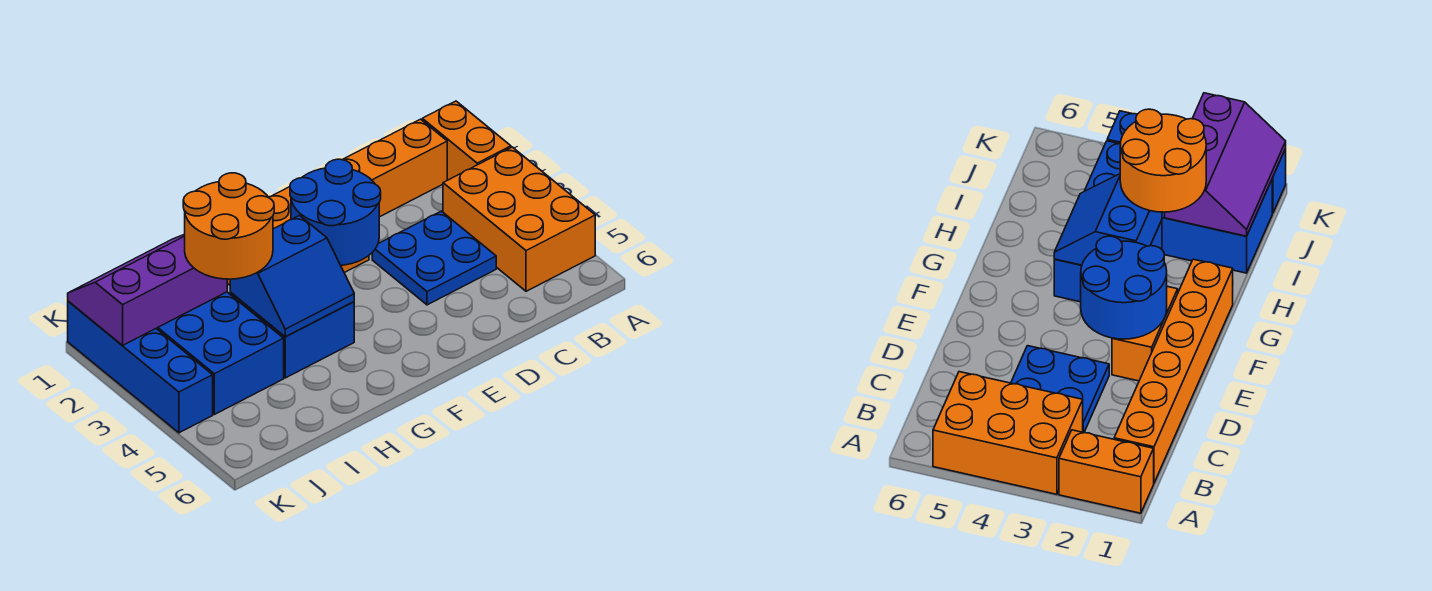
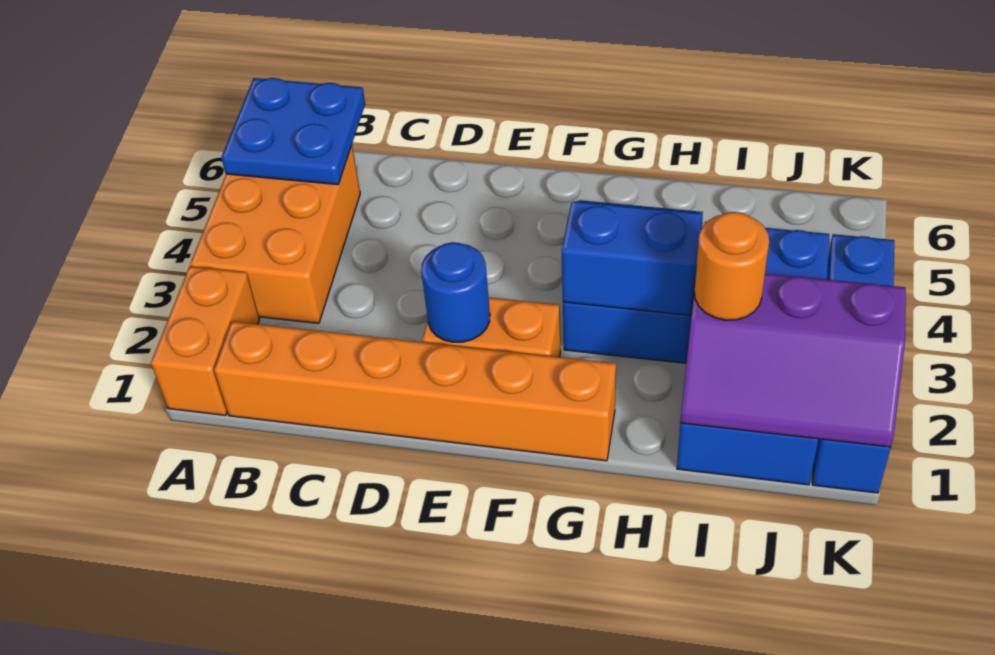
blue 2x2 plate [372,211,496,305] -> blue 2x2 plate moved to [221,78,365,185]
blue 2x2 round brick [290,159,381,265] -> blue 1x1 round brick [421,242,490,342]
orange 2x2 round brick [183,173,274,279] -> orange 1x1 round brick [695,212,769,320]

